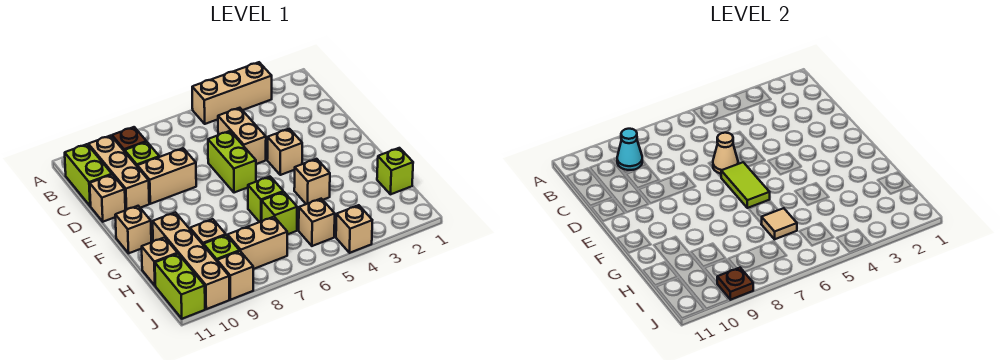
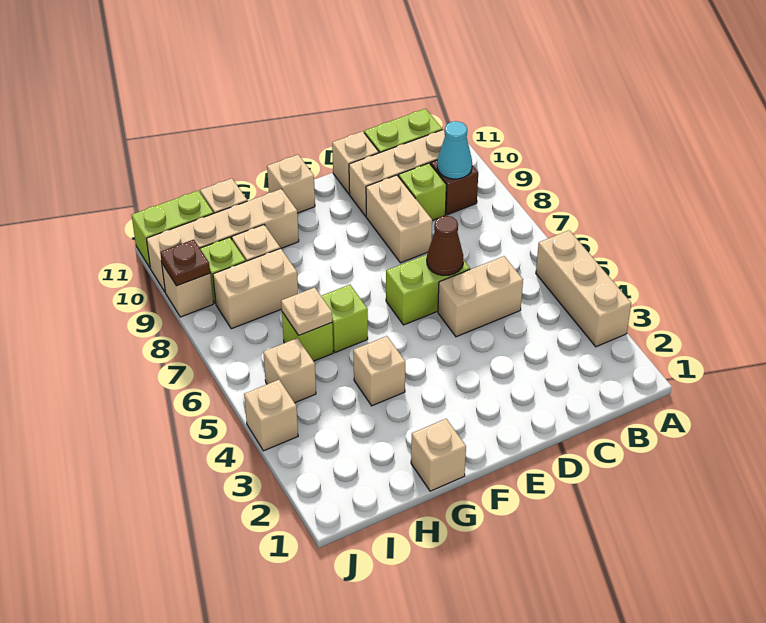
tan 1x1 cone [713,133,738,174] -> brown 1x1 cone [427,216,463,275]
tan 1x1 brick [267,129,302,175] -> tan 1x1 brick moved to [411,419,466,491]
lime 1x2 tile [721,162,770,208] -> none
lime 1x1 brick [377,148,413,194] -> none
tan 1x1 tile [761,208,797,239] -> tan 1x1 plate [281,287,332,335]
tan 1x2 brick [228,217,287,269] -> tan 1x2 brick turned to [213,248,298,329]

